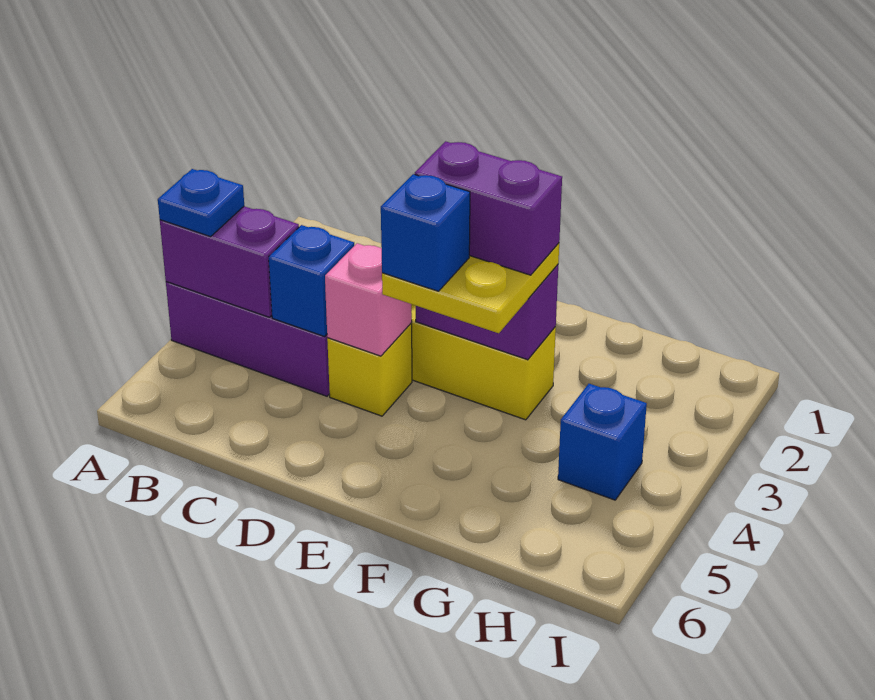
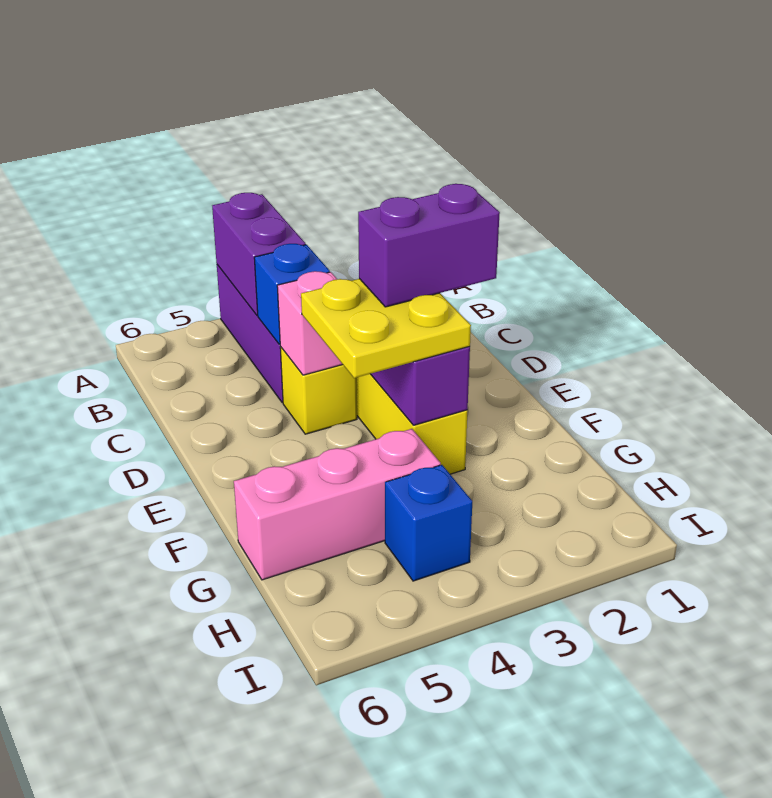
blue 1x1 plate [158,169,244,237] -> none
purple 1x2 brick [415,141,562,275] -> purple 1x2 brick turned to [358,184,500,307]
blue 1x1 brick [381,174,470,291] -> none
none -> pink 1x3 brick [234,429,441,580]

